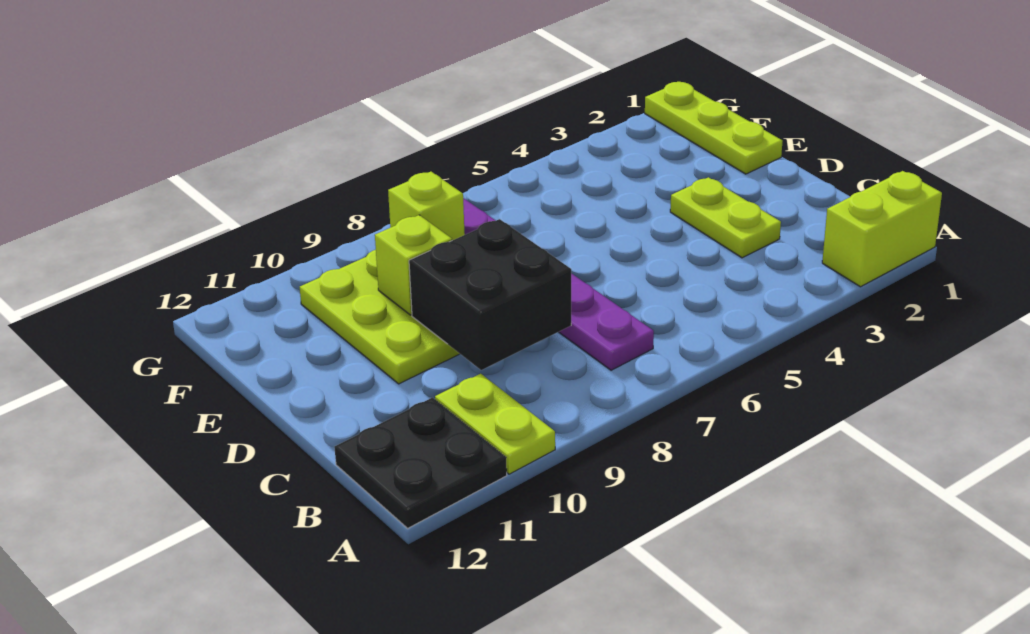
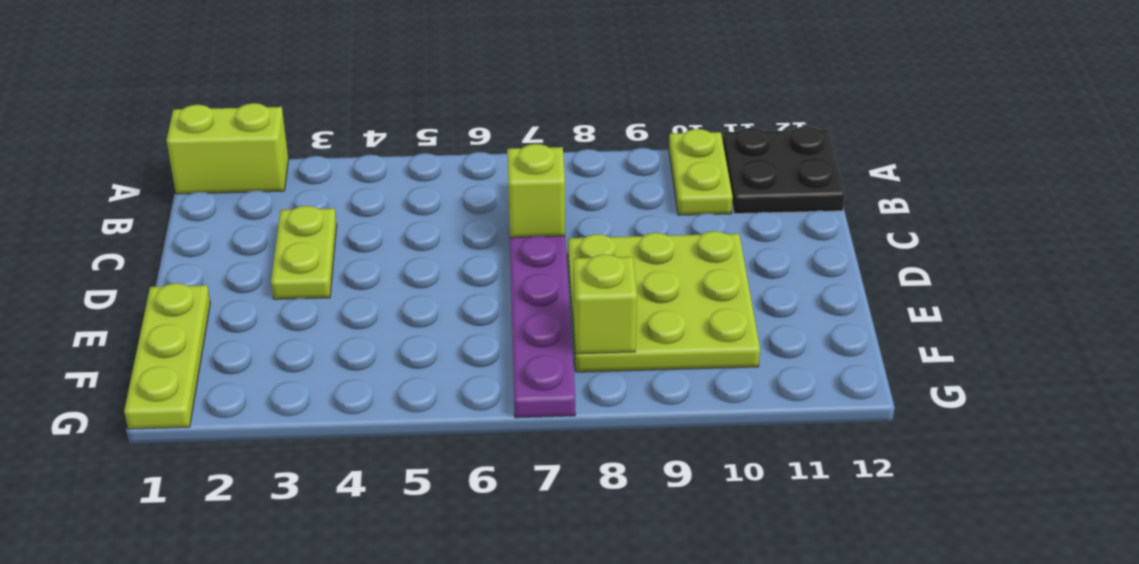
black 2x2 brick [409,219,571,370] -> none
lime 1x1 brick [375,215,452,315] -> lime 1x1 brick moved to [507,144,565,237]

